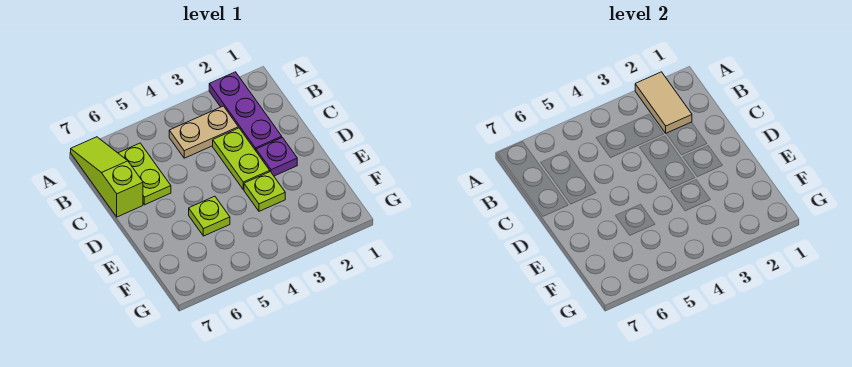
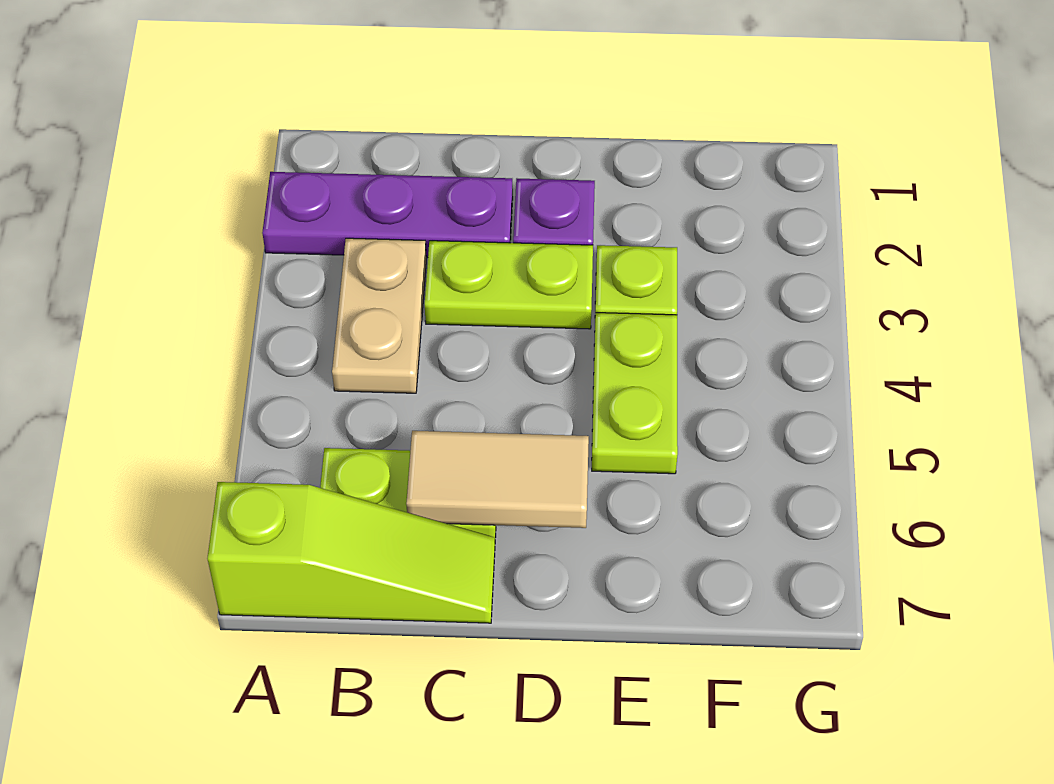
tan 1x2 tile [635,72,692,133] -> tan 1x2 tile moved to [406,431,589,528]
lime 1x3 slope [71,137,143,217] -> lime 1x3 slope turned to [207,482,495,623]
lime 1x1 plate [189,196,230,236] -> lime 1x2 plate [592,313,678,474]

